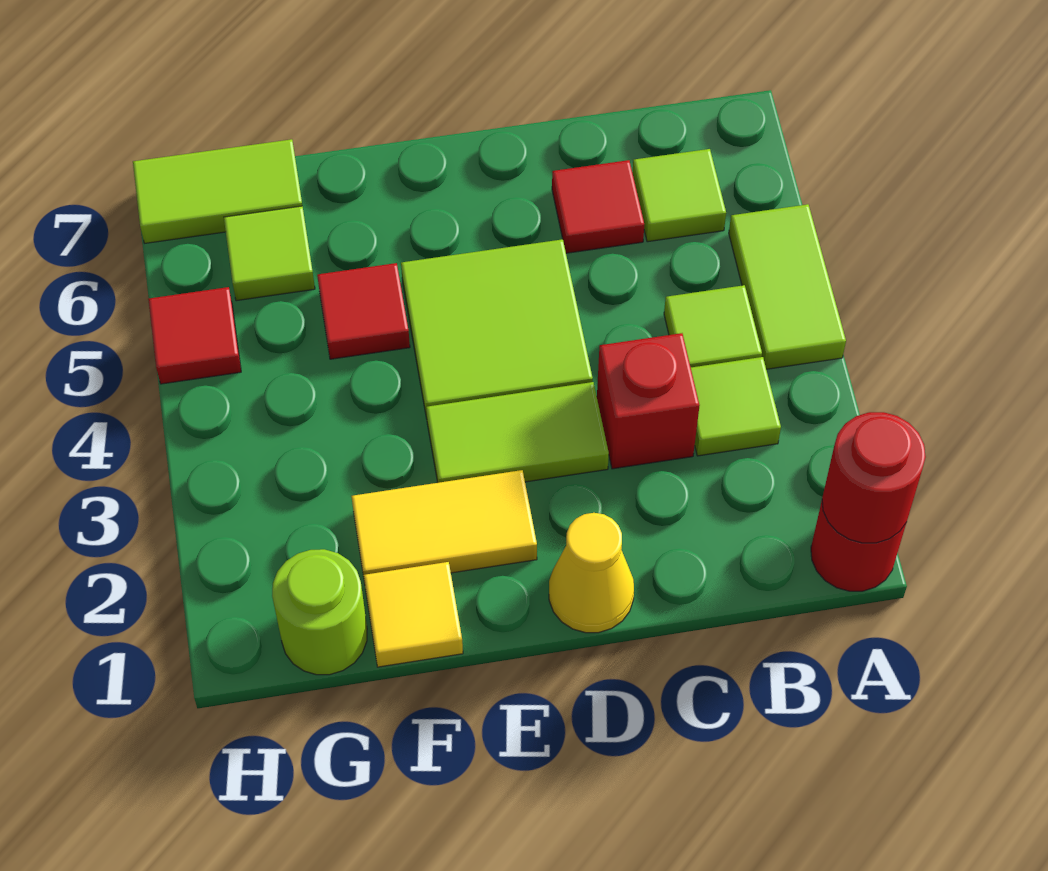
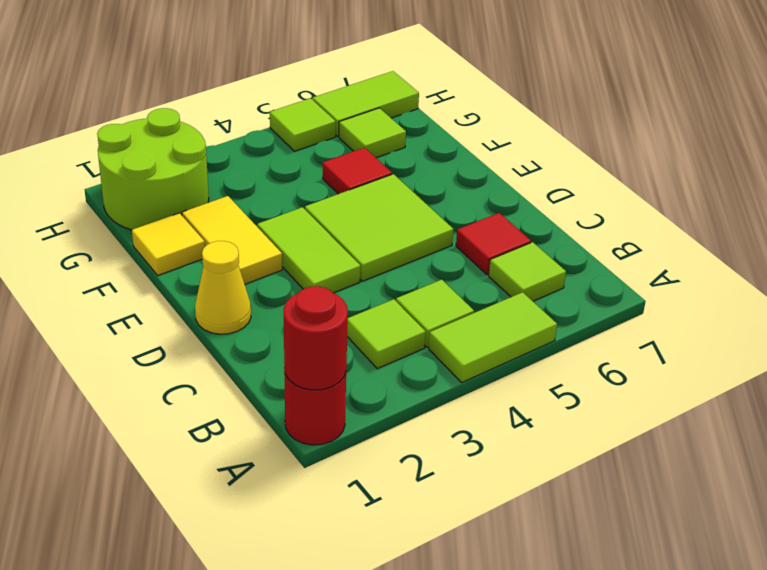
red 1x1 brick [597,333,700,469] -> none
lime 1x1 round brick [272,549,367,675] -> lime 2x2 round brick [97,108,209,230]
lime 1x2 tile [133,139,302,243] -> lime 1x2 tile turned to [313,71,419,136]
red 1x1 tile [148,287,241,384] -> lime 1x1 tile [270,98,336,151]

